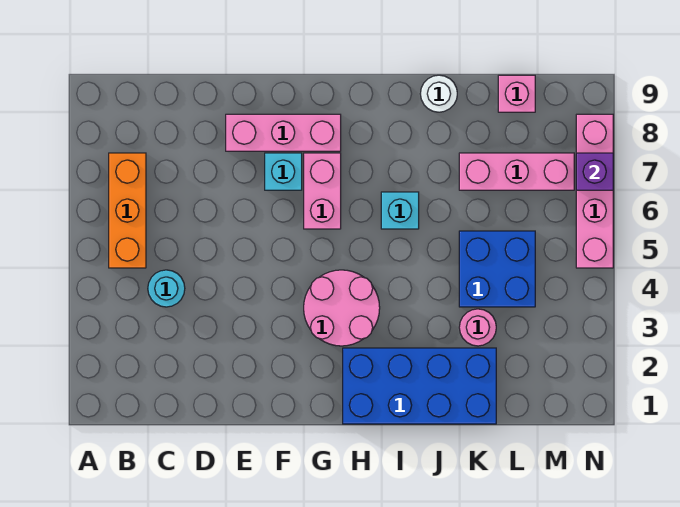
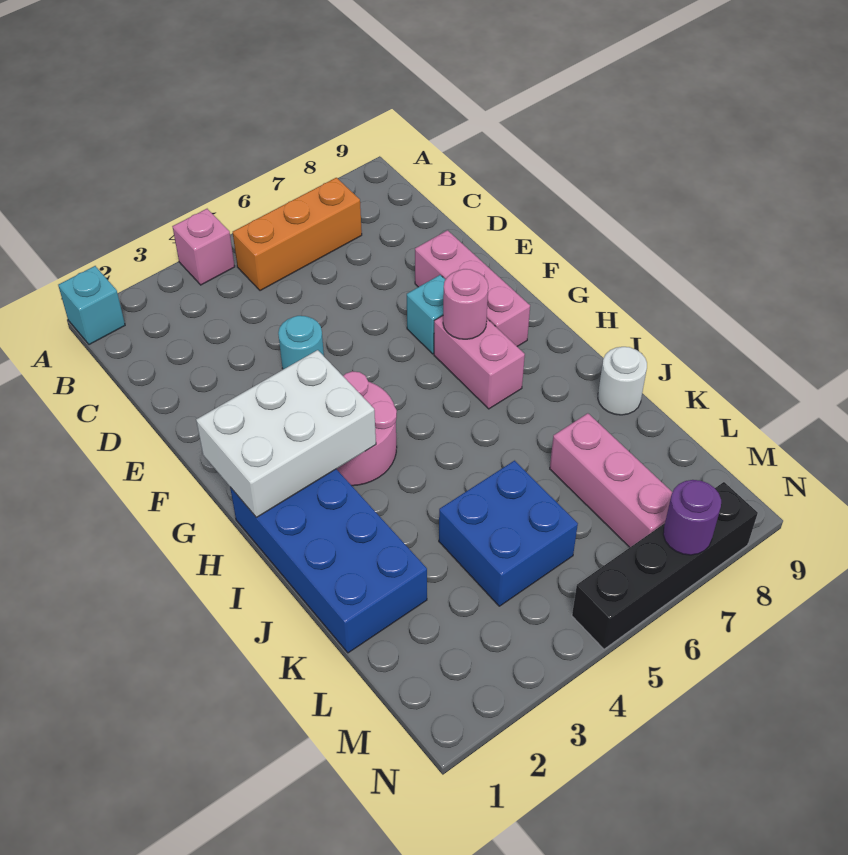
cyan 1x1 round brick [148,270,185,307] -> cyan 1x1 round brick moved to [278,316,324,369]
none -> white 2x3 brick [196,350,376,517]
pink 1x2 brick [304,153,341,229] -> pink 1x2 brick turned to [434,316,525,409]
cyan 1x1 brick [381,192,419,229] -> cyan 1x1 brick moved to [58,266,125,345]
pink 1x1 round brick [459,309,496,346] -> pink 1x1 round brick moved to [443,269,488,339]
pink 1x1 brick [498,75,535,112] -> pink 1x1 brick moved to [172,209,235,285]
pink 1x4 brick [576,114,613,268] -> black 1x4 brick [572,482,758,649]
purple 1x1 brick [576,153,613,190] -> purple 1x1 round brick [663,480,721,555]

